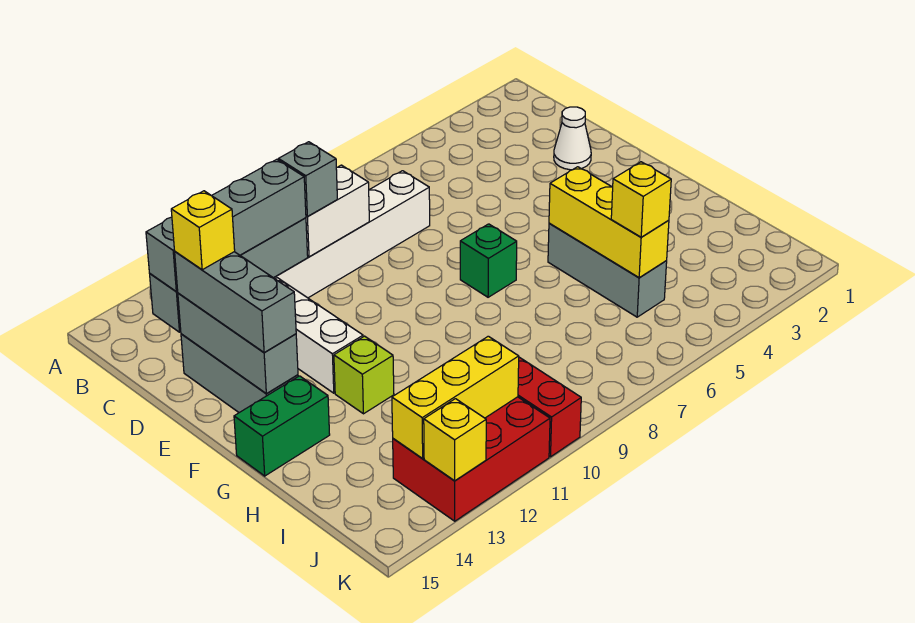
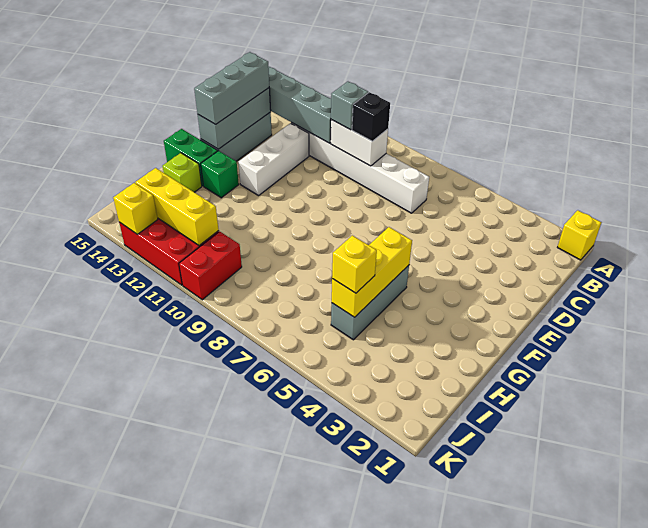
none -> black 1x1 brick [352,92,390,141]
grey 1x4 brick [146,159,306,292] -> none
white 1x1 cone [554,107,591,170] -> none
yellow 1x1 brick [171,191,235,270] -> yellow 1x1 brick moved to [557,210,602,260]
green 1x1 brick [460,224,517,297] -> green 1x1 brick moved to [201,151,239,198]
lime 1x1 brick [334,336,394,414] -> lime 1x1 brick moved to [163,153,202,192]

